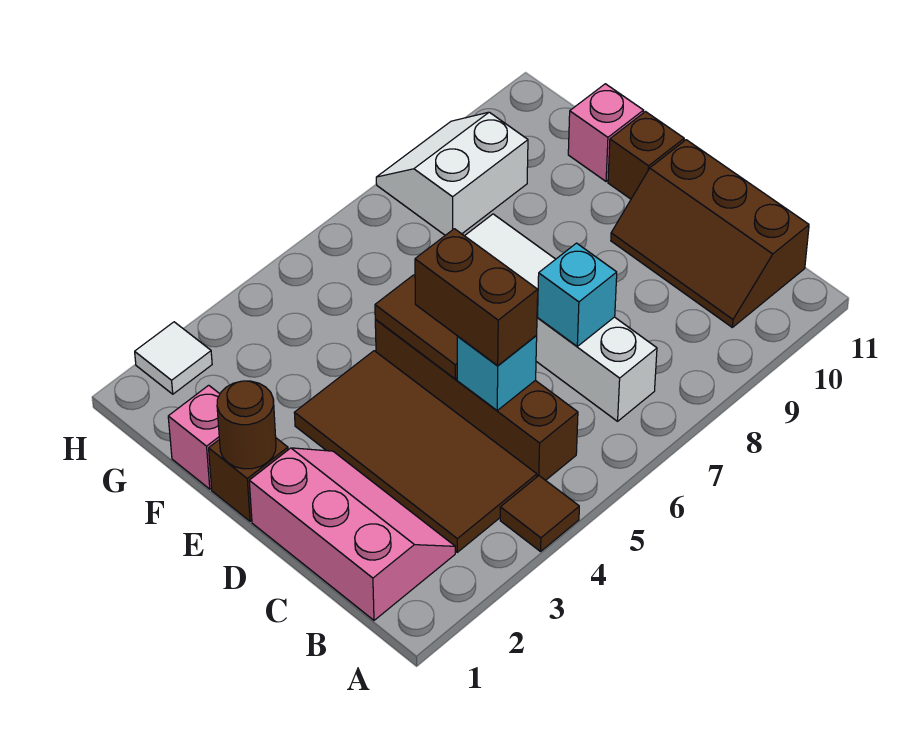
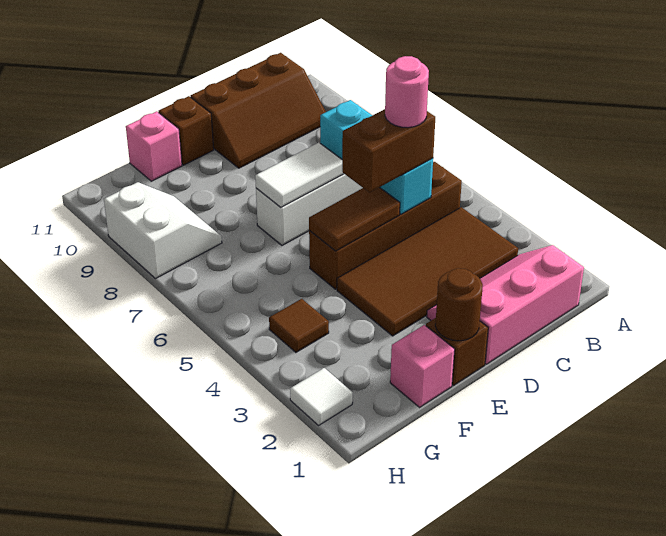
brown 1x1 tile [500,476,579,551] -> brown 1x1 tile moved to [269,299,329,352]
none -> pink 1x1 round brick [385,56,429,128]
white 2x2 slope [376,112,528,235] -> white 2x2 slope turned to [104,182,222,279]

